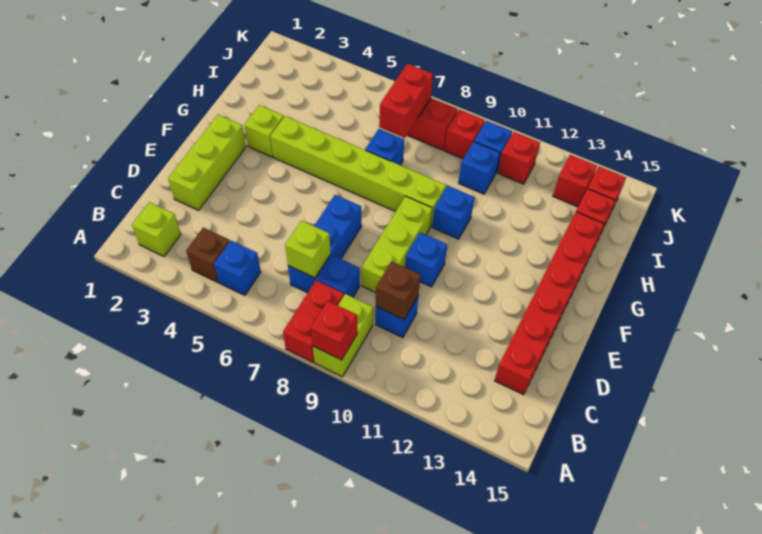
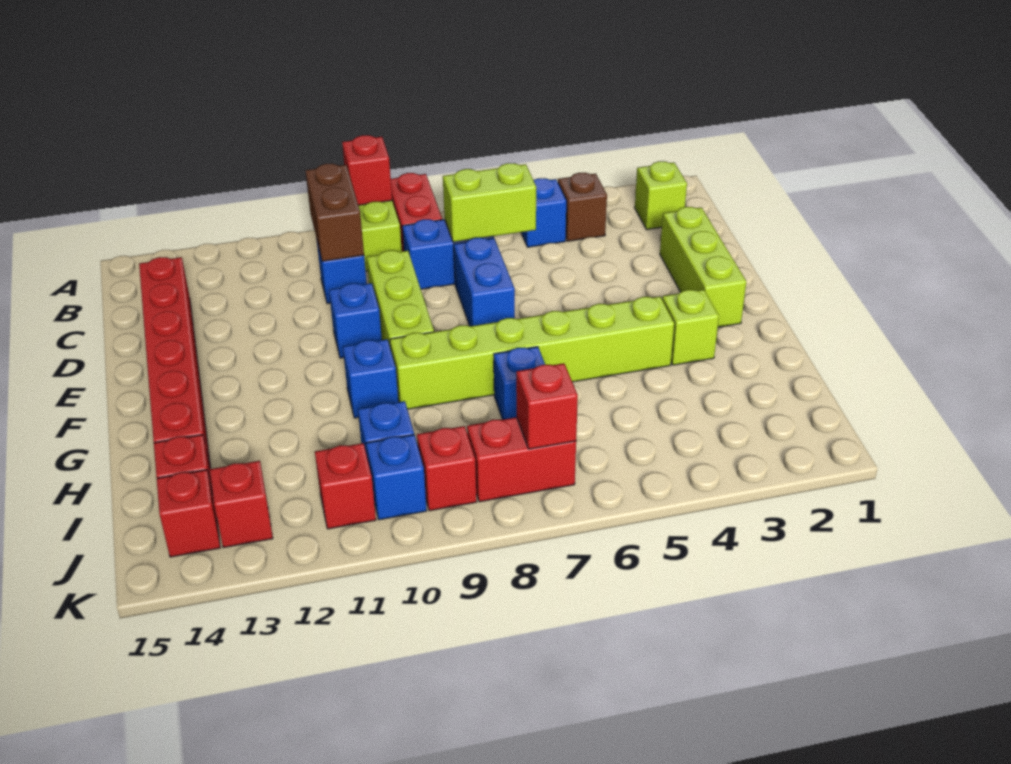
lime 1x1 brick [285,221,331,278] -> lime 1x2 brick [443,163,536,242]
brown 1x1 brick [376,262,421,319] -> brown 1x2 brick [305,164,364,261]
red 1x2 brick [379,64,433,138] -> red 1x1 brick [516,363,578,449]

